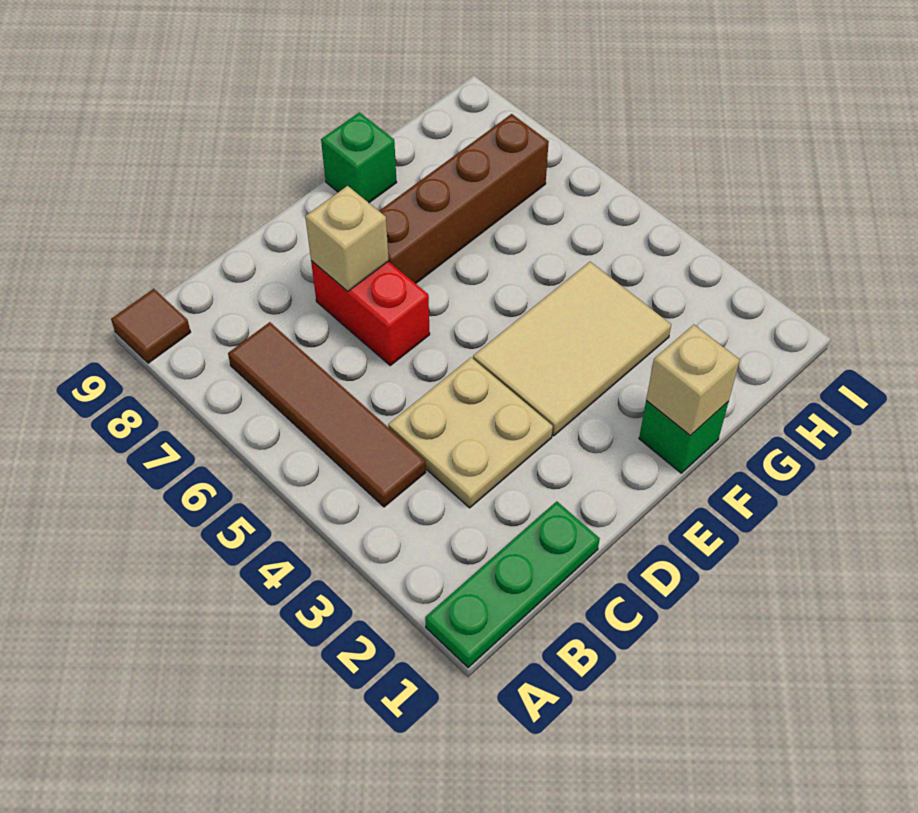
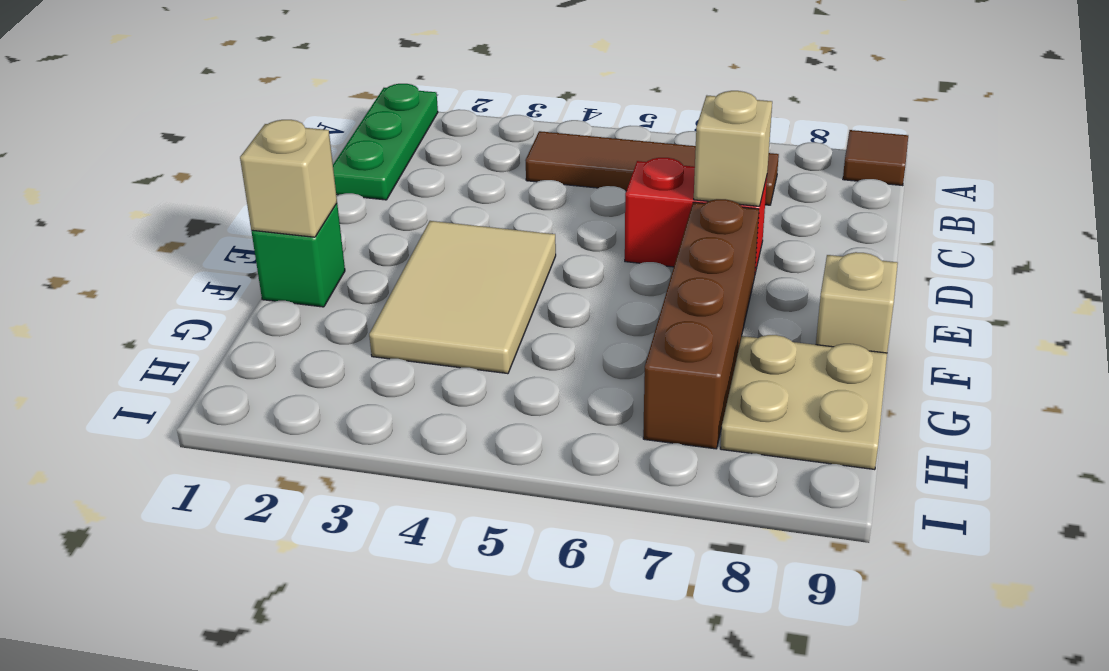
tan 2x2 plate [388,357,553,508] -> tan 2x2 plate moved to [720,335,887,470]
green 1x1 brick [321,113,397,203] -> tan 1x1 brick [816,252,898,353]

